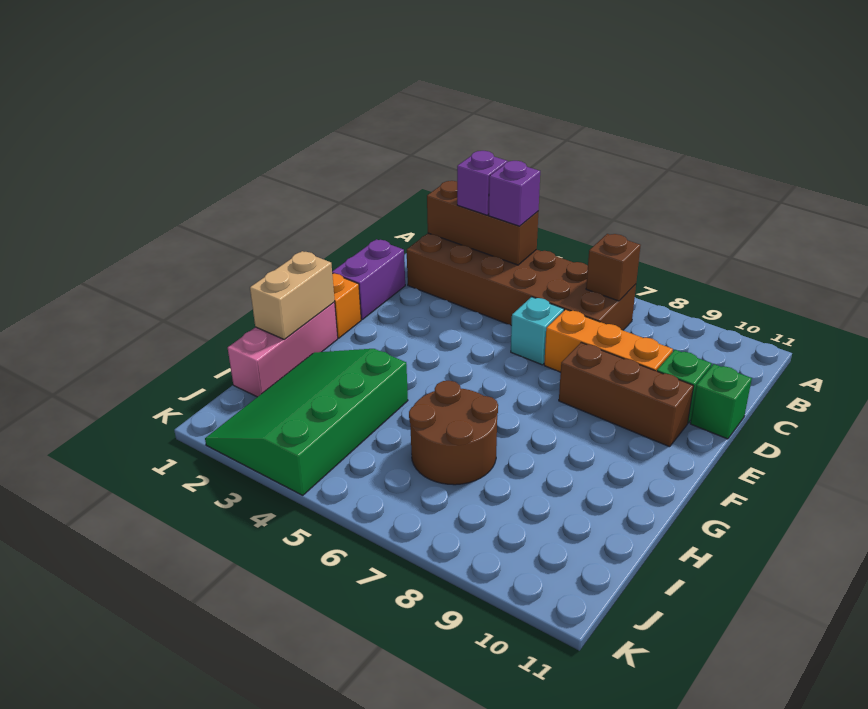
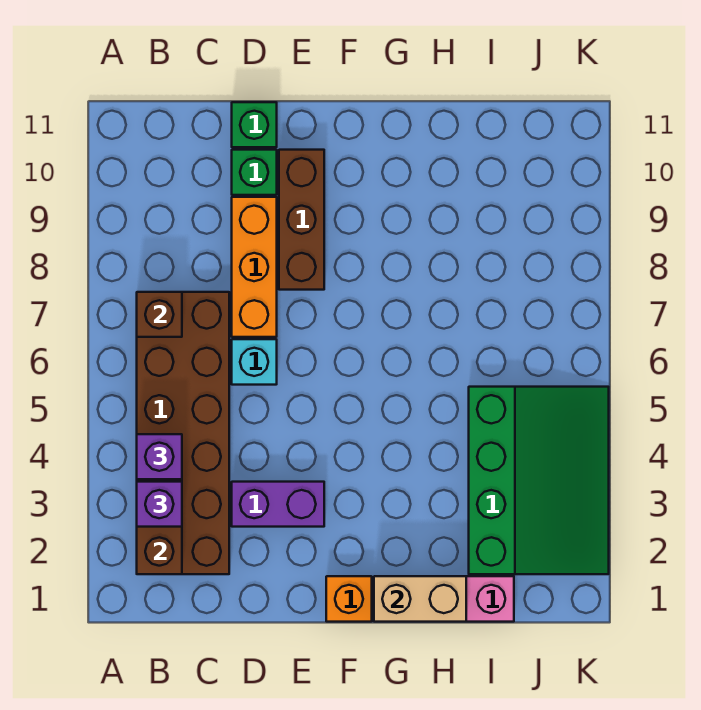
purple 1x2 brick [332,239,405,320] -> purple 1x2 brick moved to [232,482,324,527]
green 3x4 slope [205,349,408,495] -> green 3x4 slope turned to [469,387,609,574]
brown 2x2 round brick [409,381,498,485] -> none

